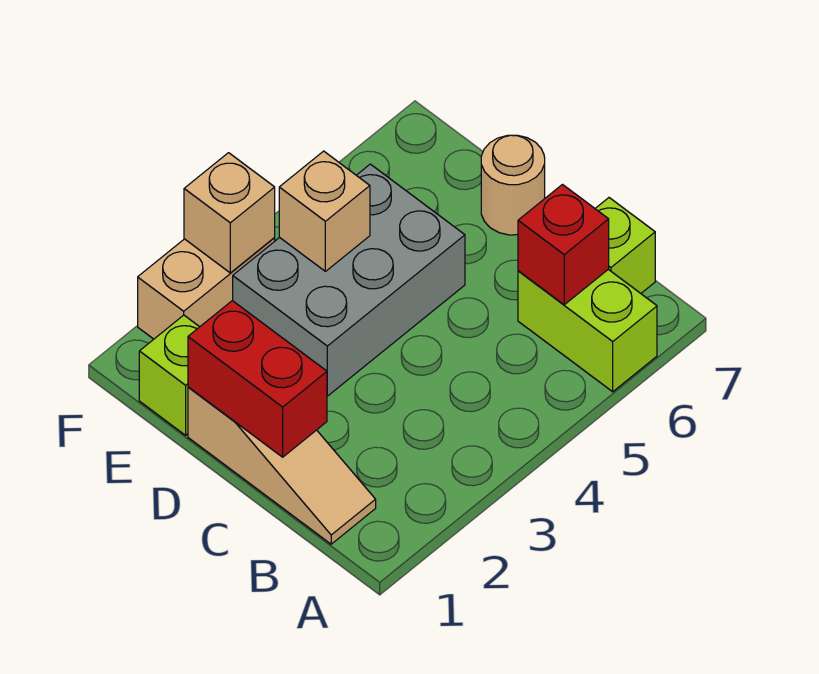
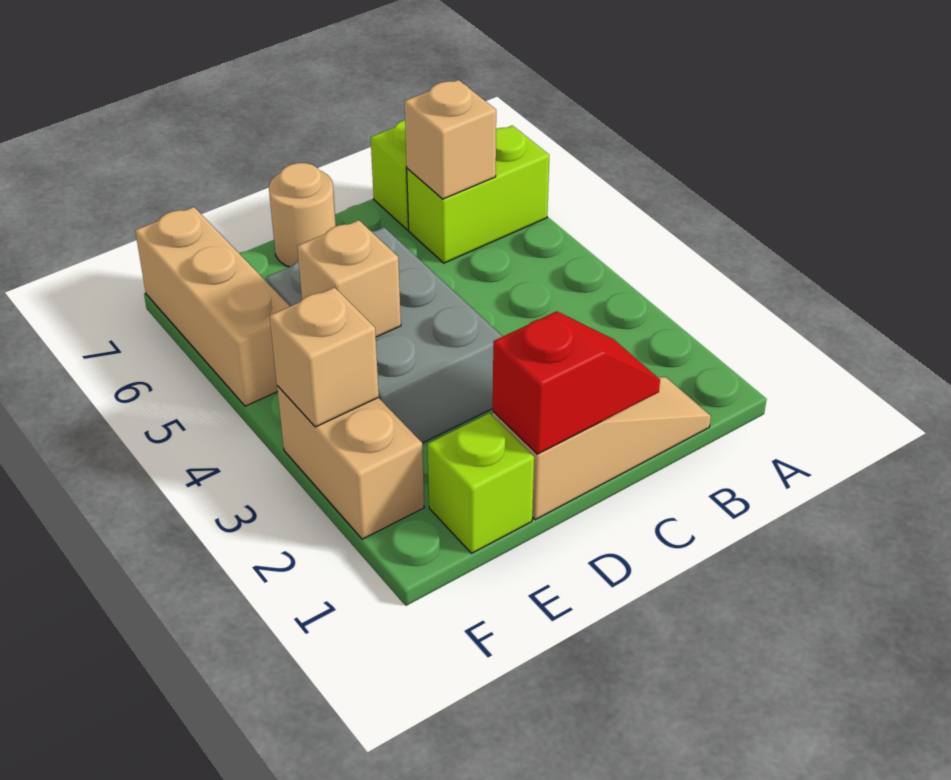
red 1x1 brick [518,185,609,305] -> tan 1x1 brick [404,80,496,199]
red 1x2 brick [188,301,327,457] -> red 1x2 slope [493,311,660,454]
none -> tan 1x3 brick [135,207,290,406]

